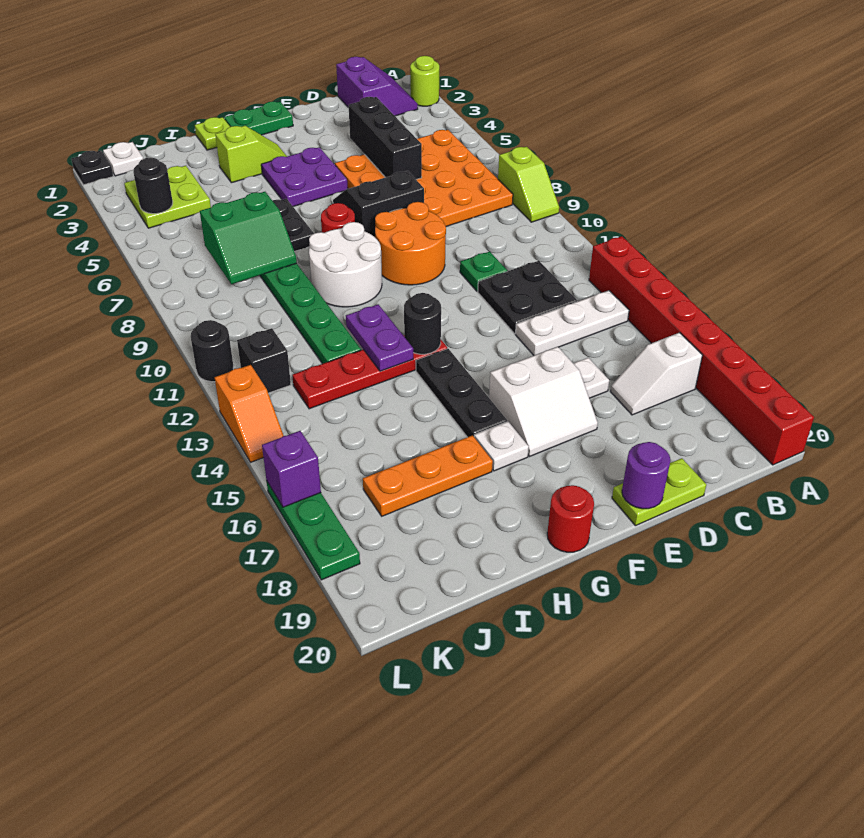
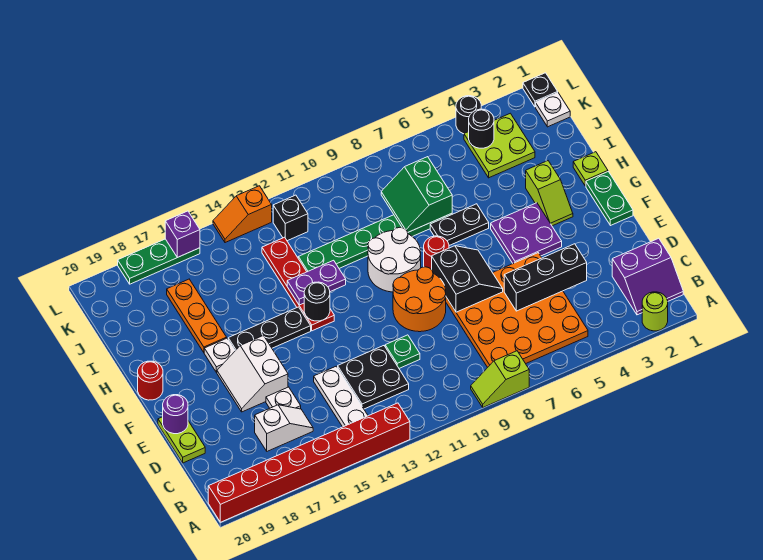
white 1x2 slope [611,333,702,415] -> white 1x2 slope turned to [255,405,313,451]
black 1x1 round brick [191,320,234,382] -> black 1x1 round brick moved to [456,96,481,134]

